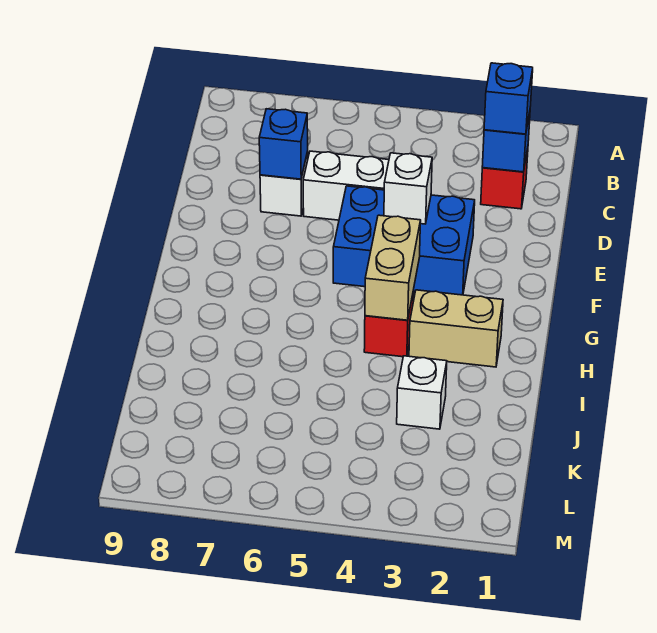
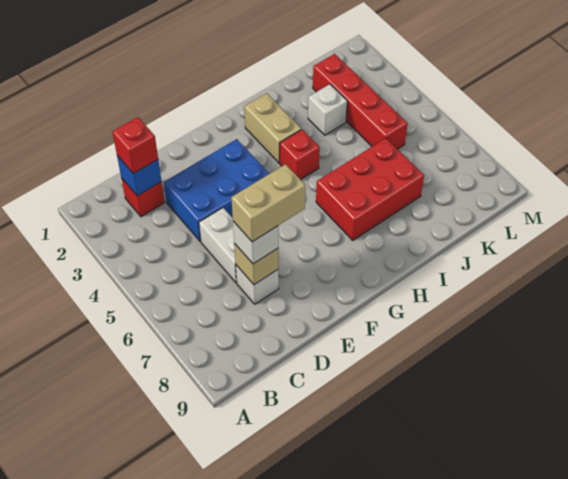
blue 1x1 brick [484,63,533,134] -> red 1x1 brick [112,117,158,174]
blue 1x1 brick [259,109,308,179] -> tan 1x1 brick [234,243,278,285]
blue 2x3 brick [333,186,475,295] -> blue 2x3 brick turned to [164,139,269,242]
white 1x1 brick [384,153,432,224] -> white 1x1 brick moved to [233,221,278,264]
tan 1x2 brick [365,215,421,320] -> tan 1x2 brick moved to [231,164,306,242]
none -> red 2x3 brick [316,138,424,240]
none -> red 1x4 brick [313,54,408,149]

